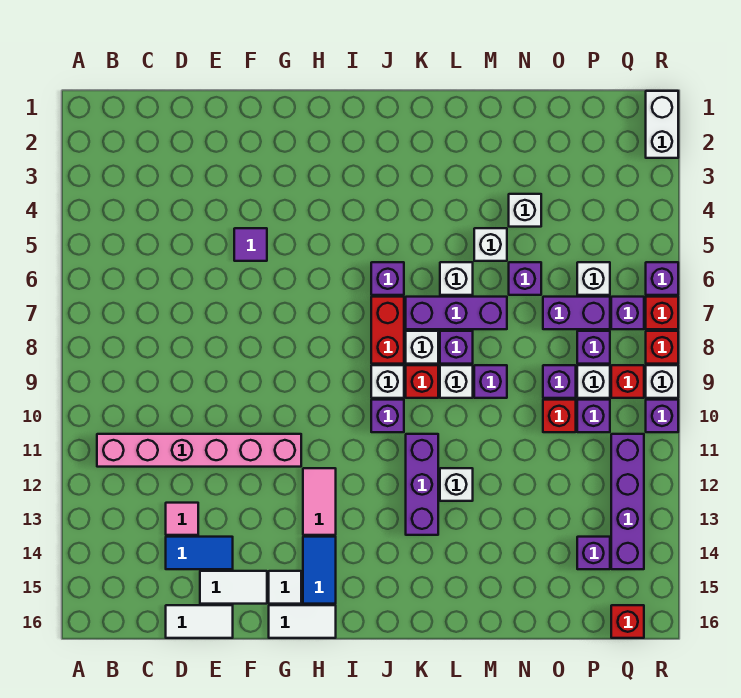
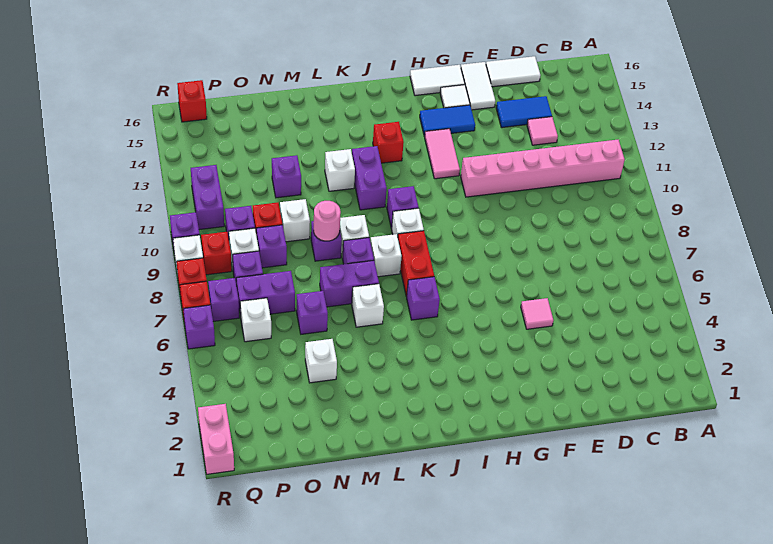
white 1x2 tile [200,571,267,604] -> white 1x2 tile turned to [461,62,495,110]
purple 1x1 tile [234,228,267,261] -> pink 1x1 tile [521,298,553,329]
blue 1x2 tile [303,537,336,604] -> blue 1x2 tile turned to [420,105,475,136]
purple 1x3 brick [406,297,507,329] -> purple 1x2 brick [320,260,379,307]
red 1x1 brick [406,365,438,398] -> red 1x1 brick moved to [373,122,404,163]
purple 1x3 brick [406,434,438,535] -> purple 1x2 brick [352,146,387,210]
white 1x1 brick [474,228,507,261] -> white 1x1 brick moved to [280,199,310,242]
none -> pink 1x1 round brick [314,201,341,241]
purple 1x1 brick [577,537,610,569] -> purple 1x1 brick moved to [272,155,301,198]
purple 1x4 brick [611,434,644,569] -> purple 1x2 brick [191,165,224,230]
white 1x2 brick [646,91,678,158] -> pink 1x2 brick [198,404,234,474]

